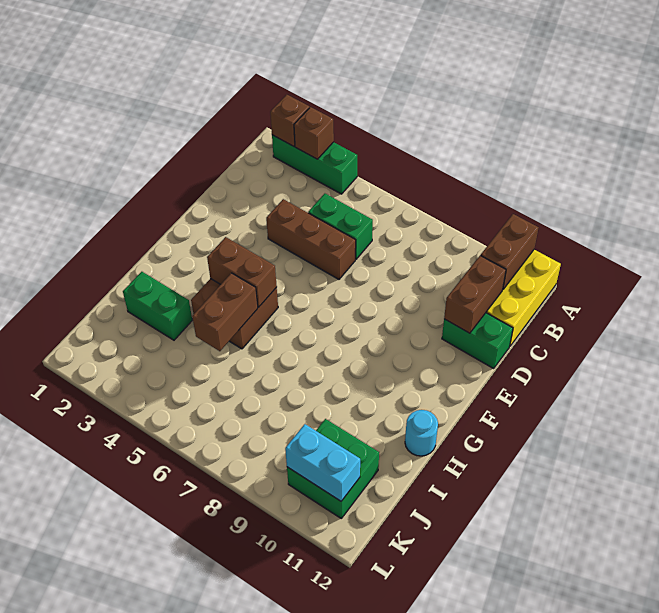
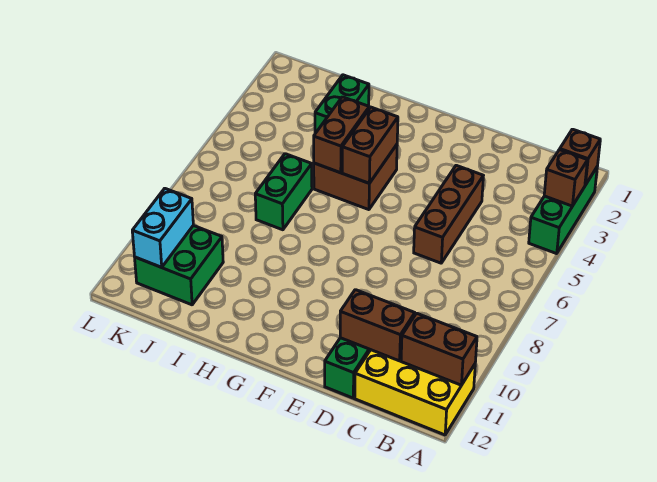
green 1x2 brick [308,194,373,259] -> green 1x2 brick moved to [255,154,312,230]
brown 1x2 brick [192,273,258,351] -> brown 1x2 brick turned to [314,97,369,173]
cyan 1x1 round brick [405,410,438,456] -> none

